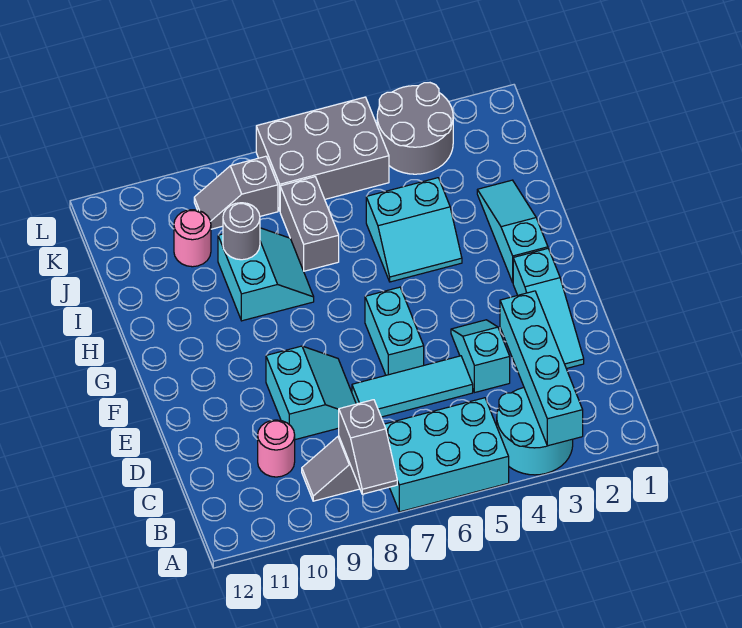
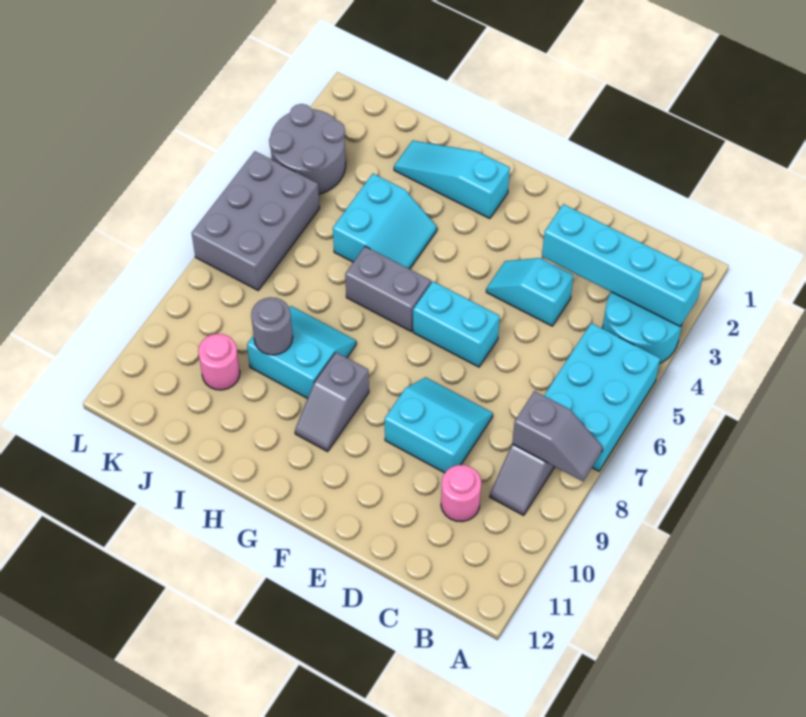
cyan 1x3 slope [513,249,584,369] -> none
cyan 1x3 tile [352,356,473,417] -> none
grey 1x2 brick [280,177,339,271] -> grey 1x2 brick moved to [345,246,431,331]
grey 1x2 slope [194,156,278,229] -> grey 1x2 slope moved to [295,352,369,452]

